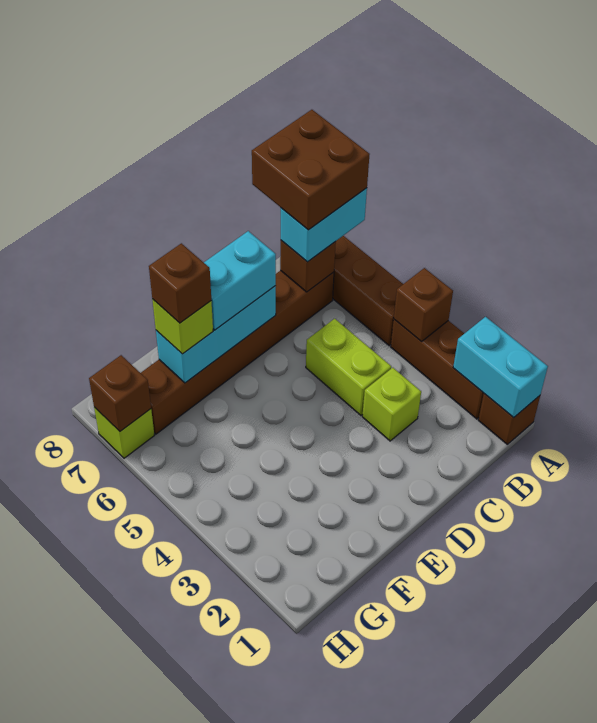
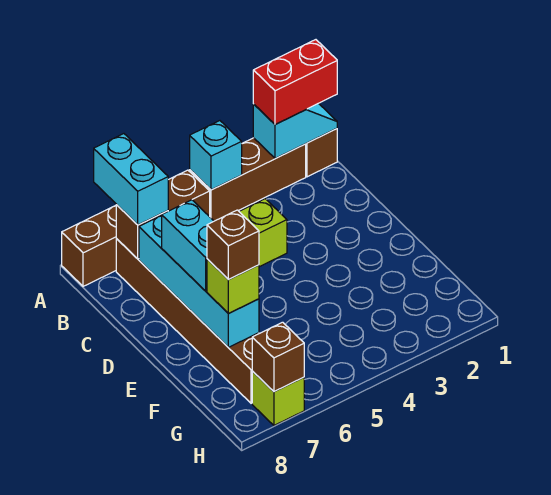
cyan 1x2 brick [453,317,548,418] -> cyan 1x2 slope [253,103,337,159]
none -> red 1x2 brick [253,40,337,125]
brown 1x1 brick [394,268,453,342] -> cyan 1x1 brick [190,121,242,190]
brown 2x2 brick [252,110,370,230] -> none
lime 1x1 brick [362,368,421,441] -> none
cyan 1x3 brick [156,286,276,383] -> cyan 1x4 brick [139,215,259,347]

